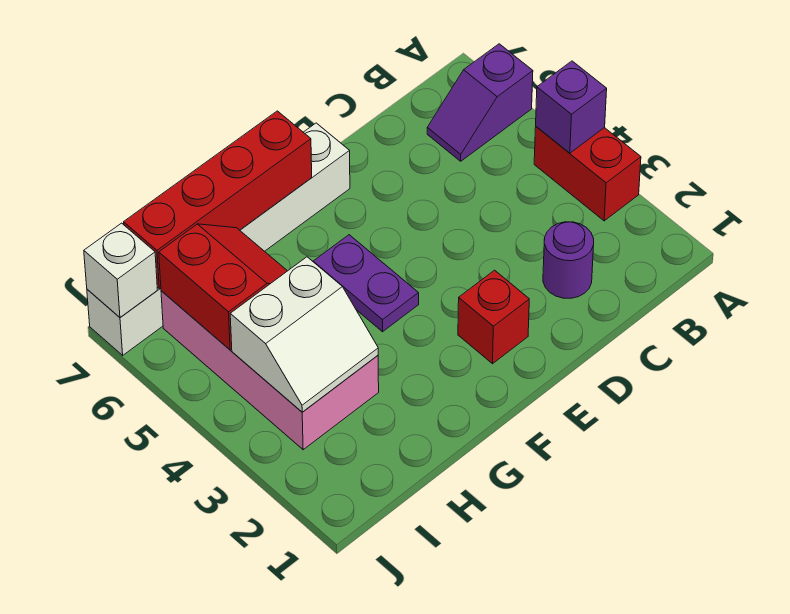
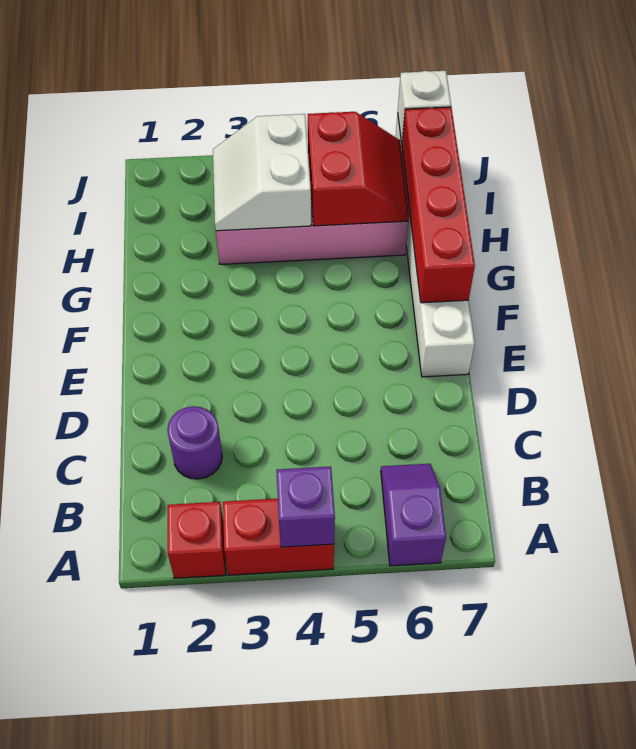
red 1x1 brick [458,270,529,364] -> red 1x1 brick moved to [168,502,226,578]
purple 1x2 plate [313,235,419,332] -> none
red 2x2 slope [159,224,287,350] -> red 2x2 slope turned to [308,112,409,226]

